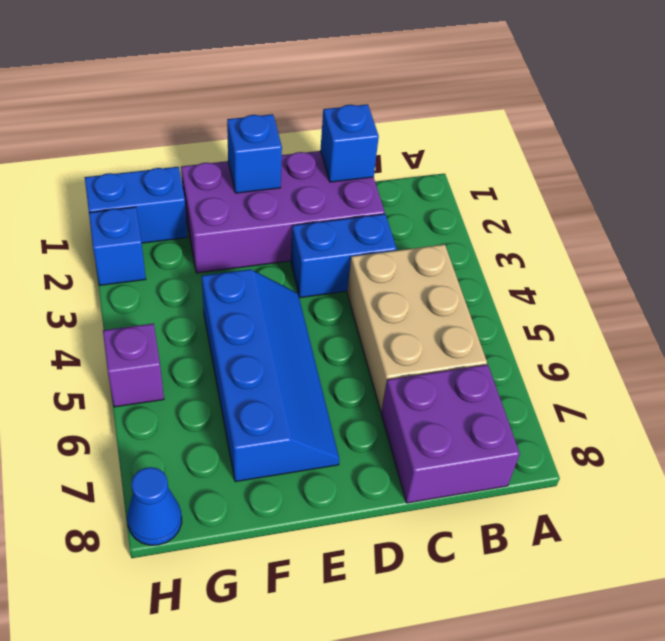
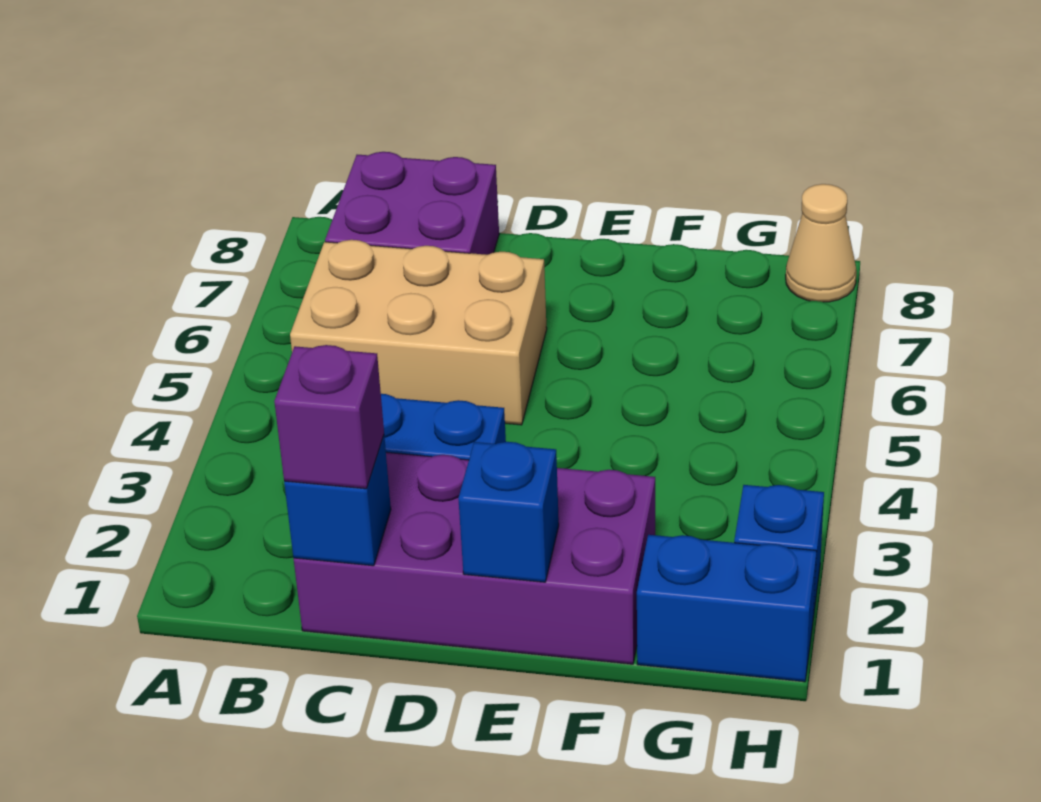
tan 2x3 brick [347,244,487,412] -> tan 2x3 brick turned to [290,240,547,425]
blue 2x4 slope [202,269,339,482] -> none
purple 1x1 brick [103,323,164,407] -> purple 1x1 brick moved to [274,345,384,489]
blue 1x1 cone [127,467,182,545] -> tan 1x1 cone [786,184,857,302]

